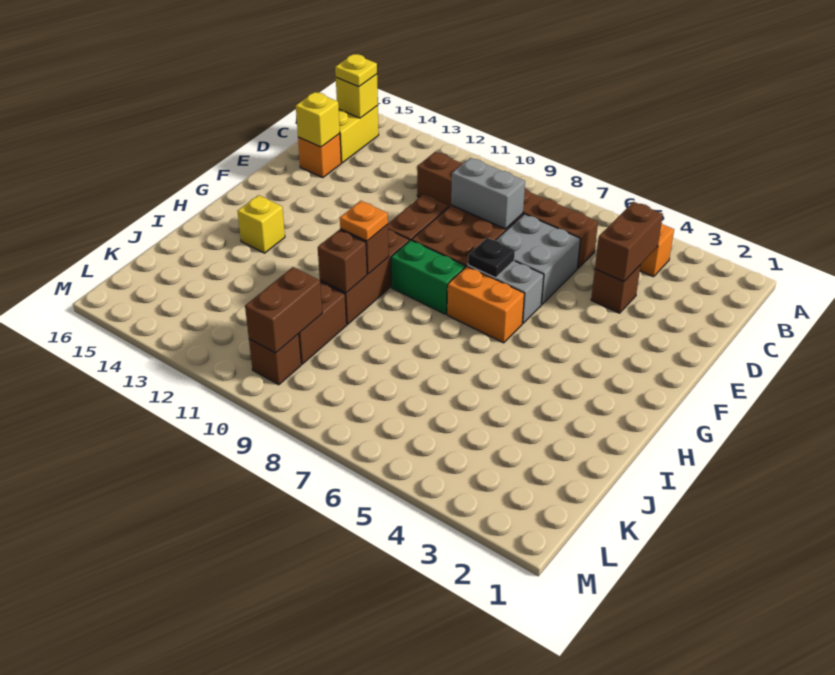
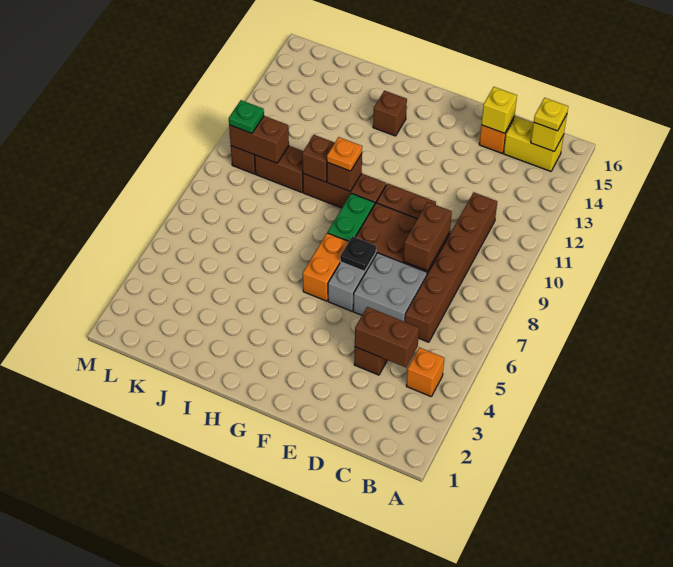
grey 1x2 brick [451,158,525,229] -> brown 1x2 brick [403,202,452,271]
yellow 1x1 brick [238,195,285,253] -> brown 1x1 brick [373,91,407,136]
none -> green 1x1 plate [229,100,264,133]

